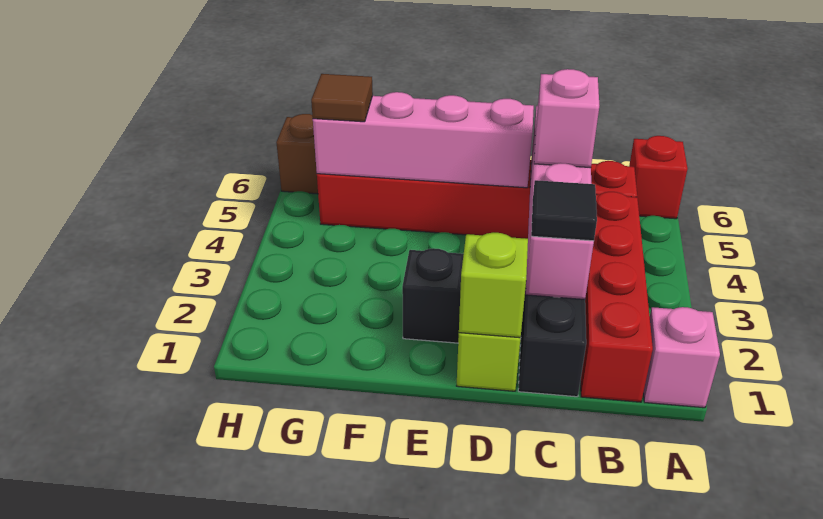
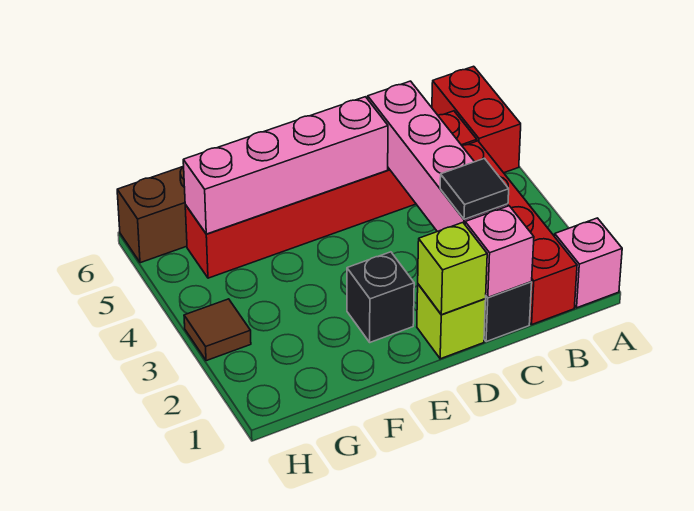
red 1x1 brick [629,136,688,219] -> red 1x2 brick [432,66,521,173]
pink 1x1 brick [534,69,599,168] -> pink 1x1 brick moved to [465,206,534,297]
brown 1x1 tile [311,74,373,122] -> brown 1x1 tile moved to [184,299,251,361]

